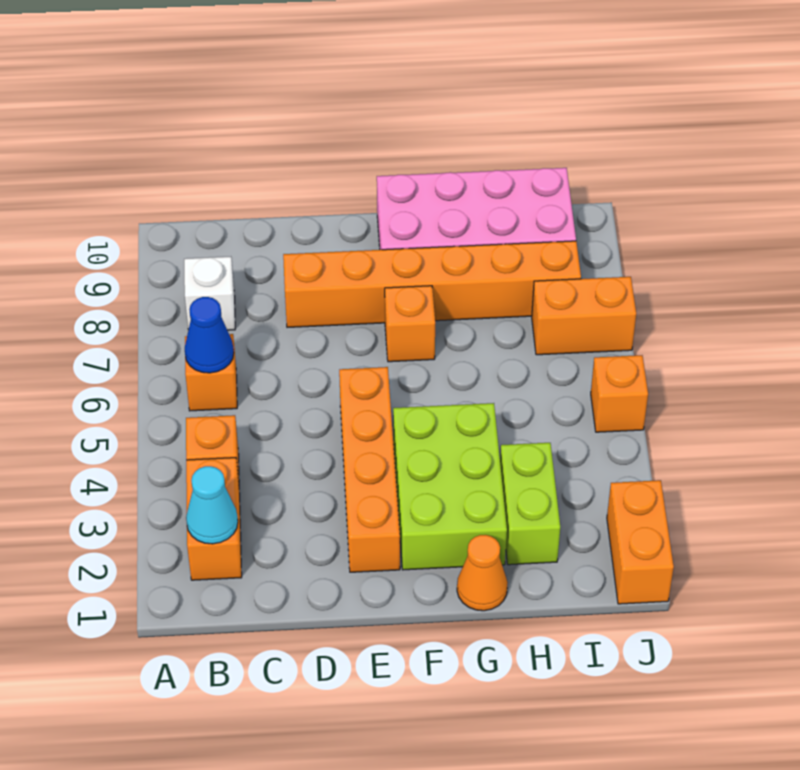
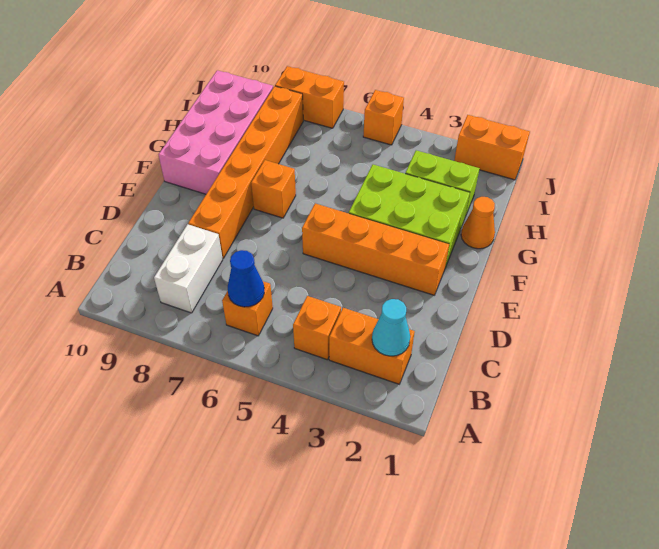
white 1x1 brick [184,257,235,330] -> white 1x2 brick [154,224,223,313]
orange 1x2 brick [532,277,636,355] -> orange 1x2 brick turned to [275,66,344,128]

